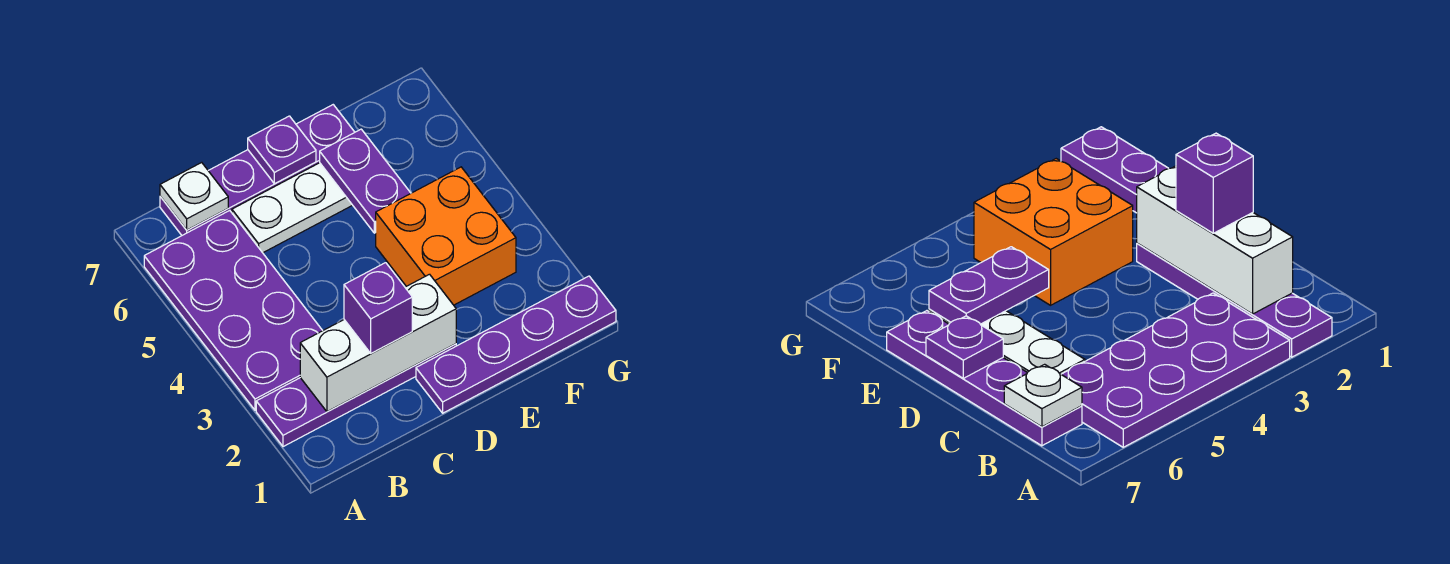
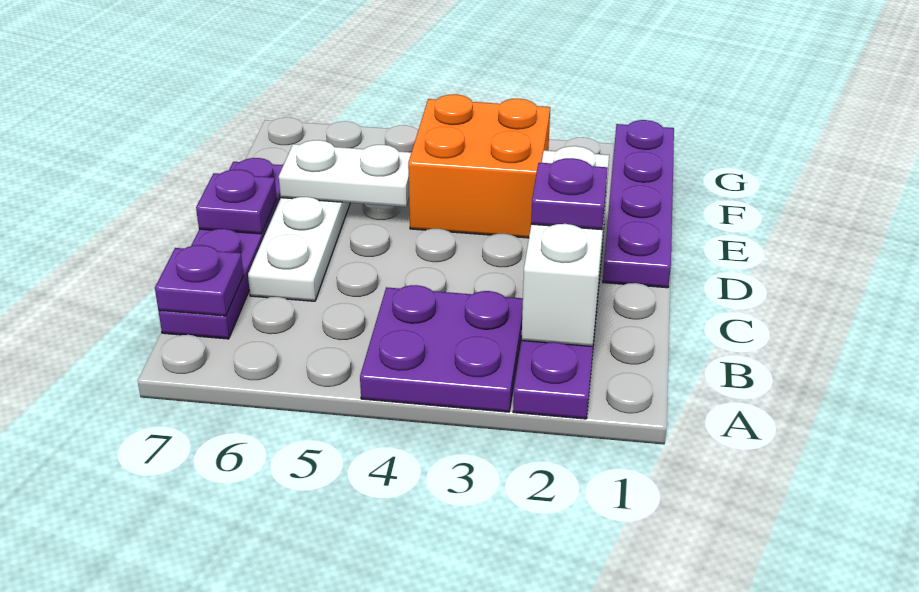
purple 2x4 plate [144,210,323,410] -> purple 2x2 plate [360,285,523,412]
white 1x1 plate [160,162,228,230] -> purple 1x1 plate [155,245,244,316]
purple 1x1 brick [344,263,412,353] -> purple 1x1 plate [531,158,608,230]
purple 1x2 plate [320,129,411,233] -> white 1x2 plate [279,140,411,207]

